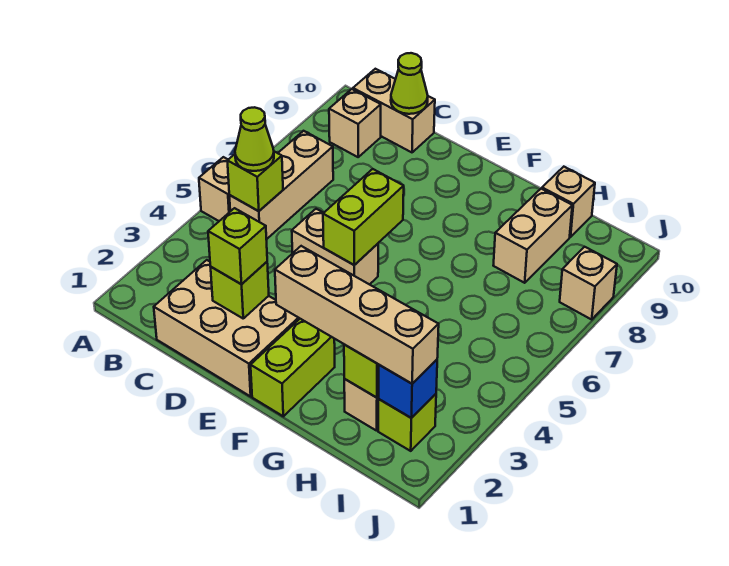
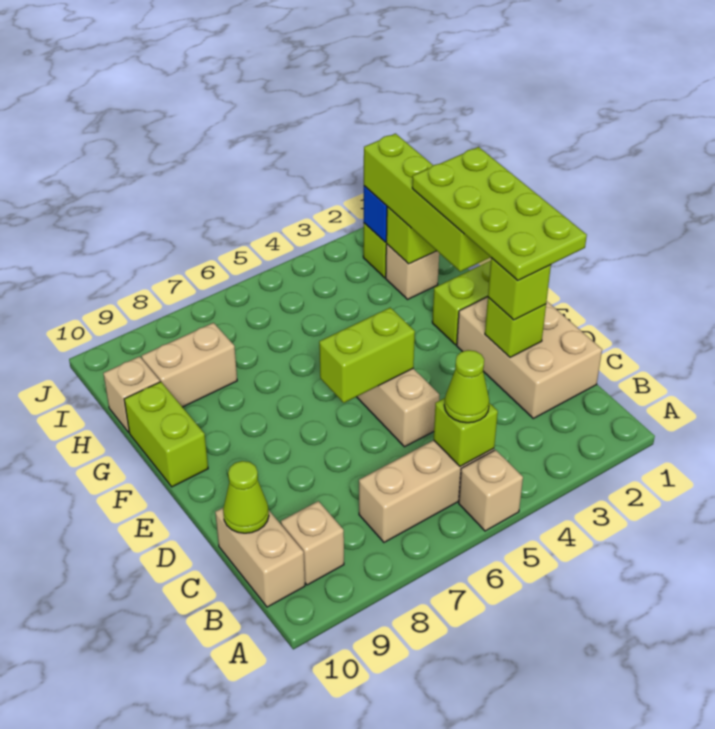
none -> lime 2x4 plate [412,147,587,281]
tan 1x4 brick [275,246,439,384] -> lime 1x4 brick [364,134,490,272]
none -> lime 1x2 brick [124,382,208,487]
tan 1x1 brick [560,247,617,319] -> none

